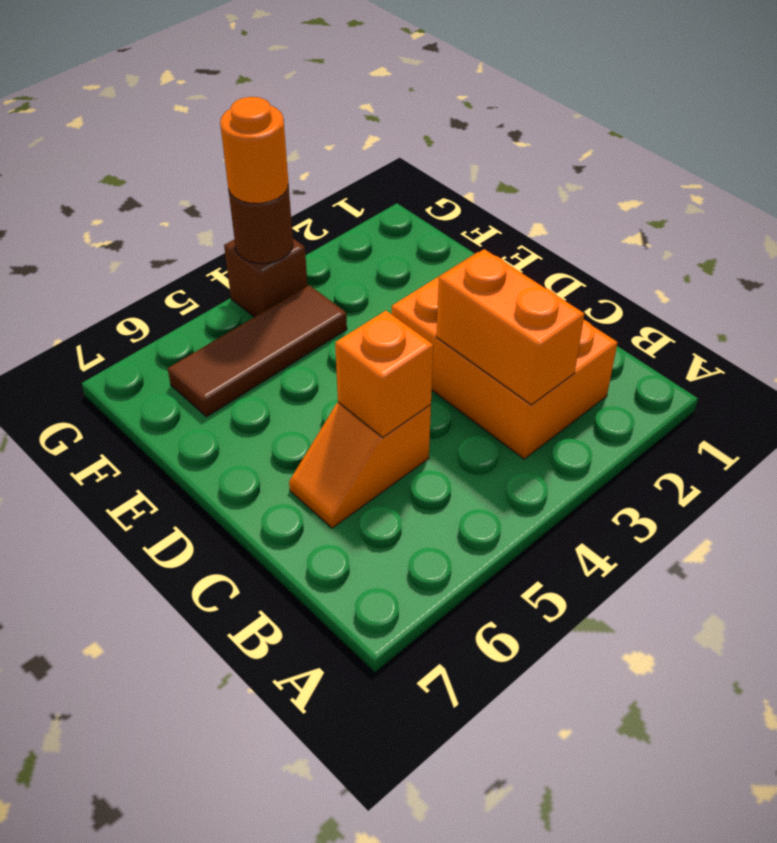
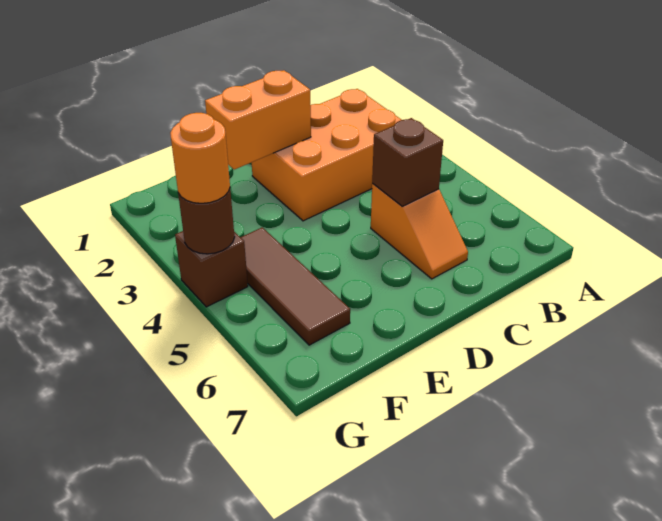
orange 1x2 brick [436,249,584,405] -> orange 1x2 brick moved to [205,70,311,170]
orange 1x1 brick [335,311,433,437] -> brown 1x1 brick [372,118,443,206]

